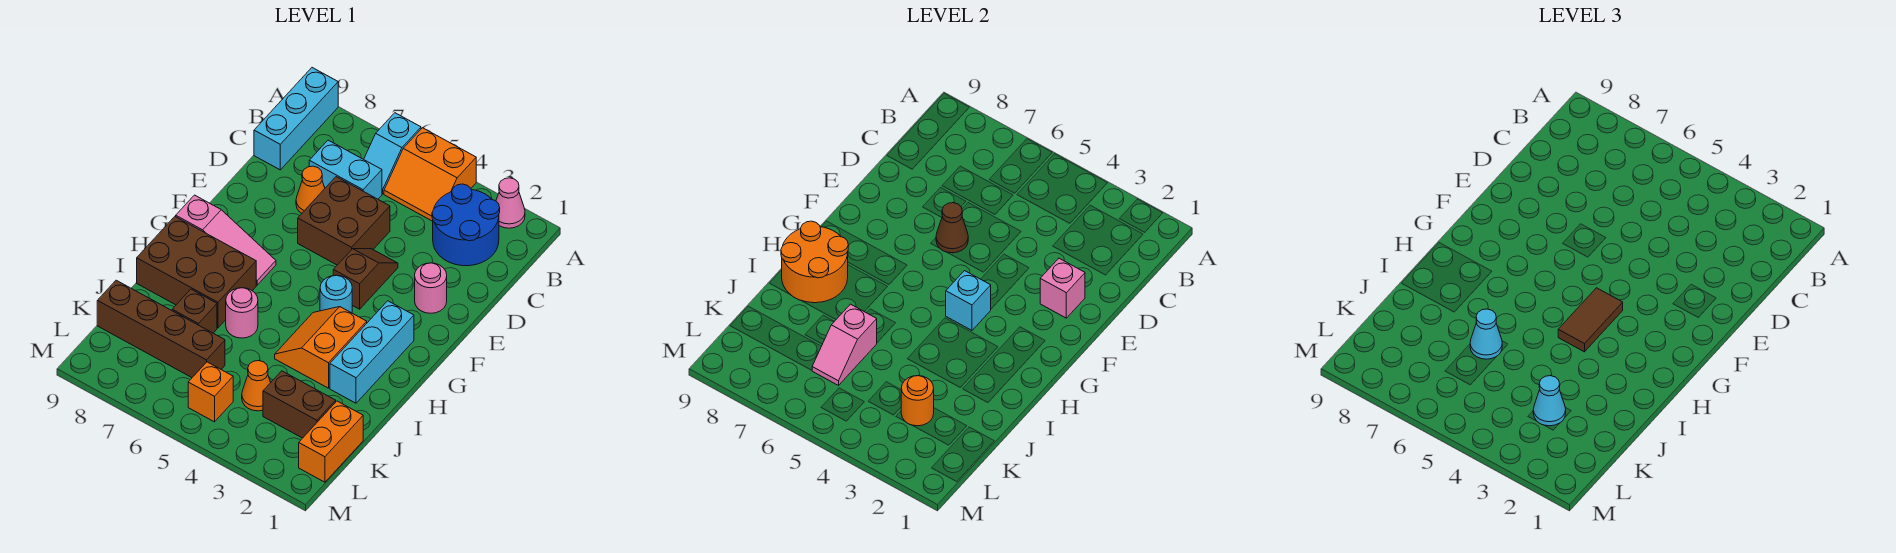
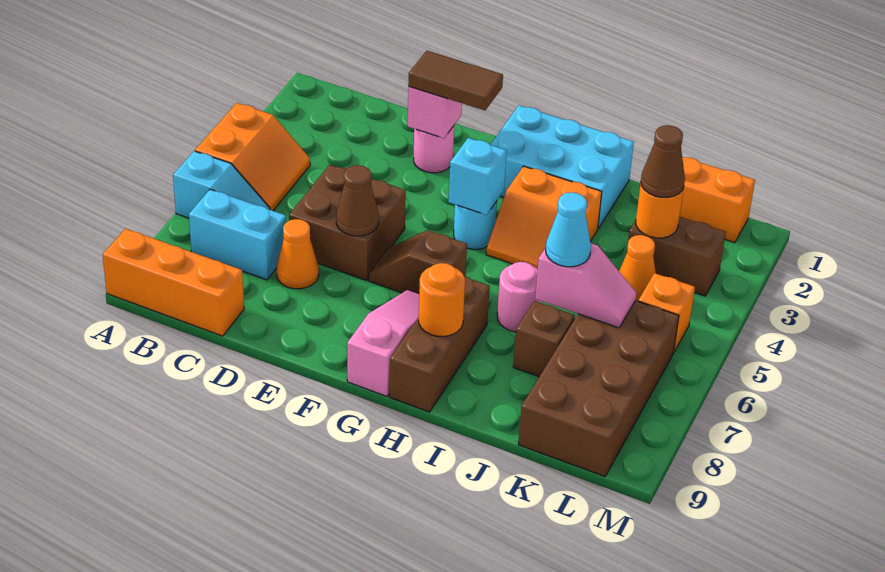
pink 1x1 cone [496,178,525,228] -> none
cyan 1x3 brick [254,68,338,170] -> orange 1x3 brick [103,229,244,336]
blue 2x2 round brick [432,184,500,266] -> none
cyan 1x2 brick [309,140,382,199] -> cyan 1x2 brick turned to [189,189,286,280]
brown 1x2 slope [333,249,398,309] -> brown 1x2 slope moved to [369,230,467,293]
cyan 1x3 brick [330,301,414,403] -> cyan 2x3 brick [490,105,634,228]
brown 1x2 tile [1558,288,1623,352] -> brown 1x2 tile moved to [408,51,503,110]
brown 2x3 brick [137,216,256,328] -> brown 1x3 brick [389,276,490,412]
orange 2x2 round brick [781,221,848,303] -> orange 1x1 round brick [419,263,465,336]
brown 1x2 brick [263,371,336,438] -> brown 1x2 brick turned to [627,217,726,296]
cyan 1x1 cone [1533,376,1566,426] -> brown 1x1 cone [641,125,685,197]
brown 1x4 brick [97,280,225,377] -> brown 2x4 brick [518,301,679,476]

